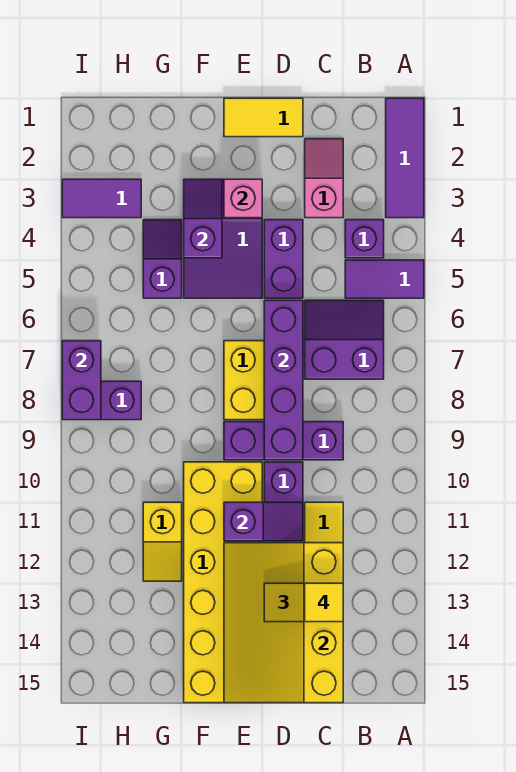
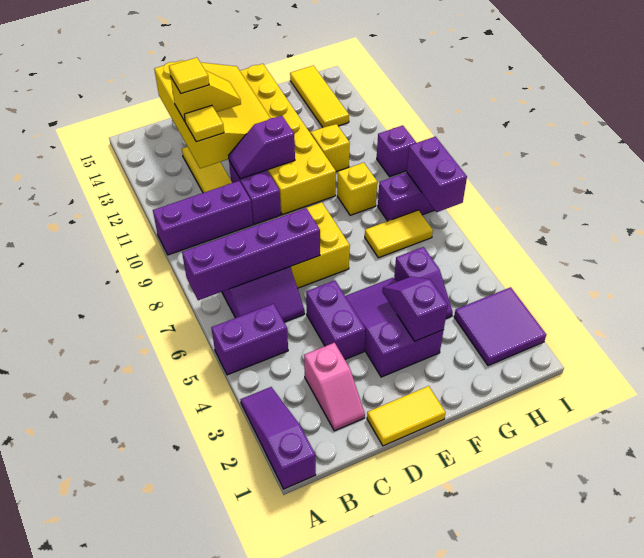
purple 1x3 tile [386,98,424,218] -> purple 1x3 slope [241,387,316,489]
purple 1x2 tile [345,260,424,298] -> purple 1x2 brick [211,304,288,375]
purple 1x1 brick [345,220,384,258] -> purple 1x1 brick moved to [377,125,416,177]
purple 1x3 brick [224,422,343,460] -> purple 1x3 brick moved to [153,181,253,255]
none -> yellow 1x1 tile [184,105,224,142]
purple 1x4 brick [264,300,303,460] -> purple 1x4 brick turned to [182,208,320,300]
pink 1x1 brick [224,179,262,218] -> none
purple 1x2 slope [184,179,222,258] -> purple 1x2 slope turned to [382,276,448,341]
none -> yellow 1x2 tile [365,210,433,258]
none -> yellow 1x1 brick [337,163,377,215]
purple 1x2 tile [62,179,141,218] -> purple 2x2 tile [454,287,546,366]
none -> yellow 1x3 tile [290,66,349,127]

